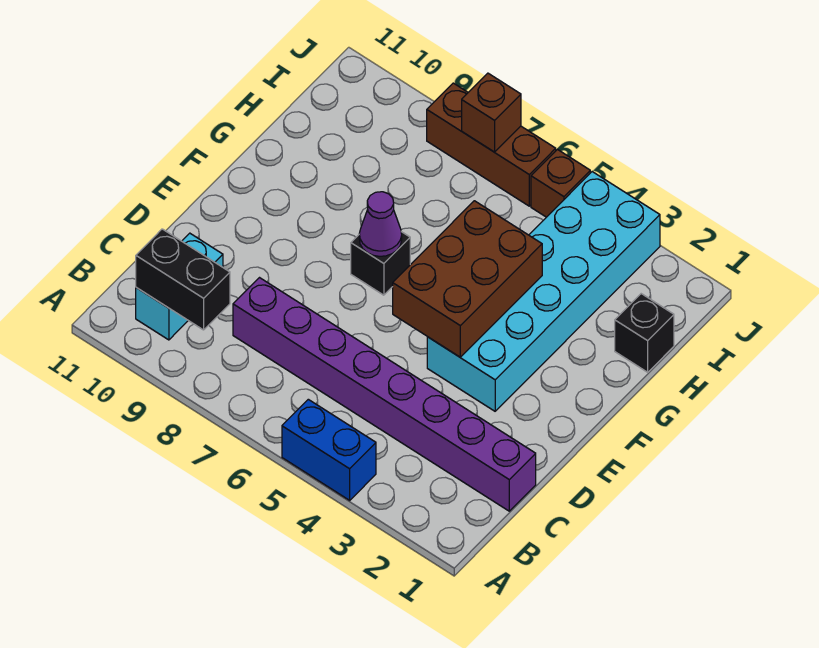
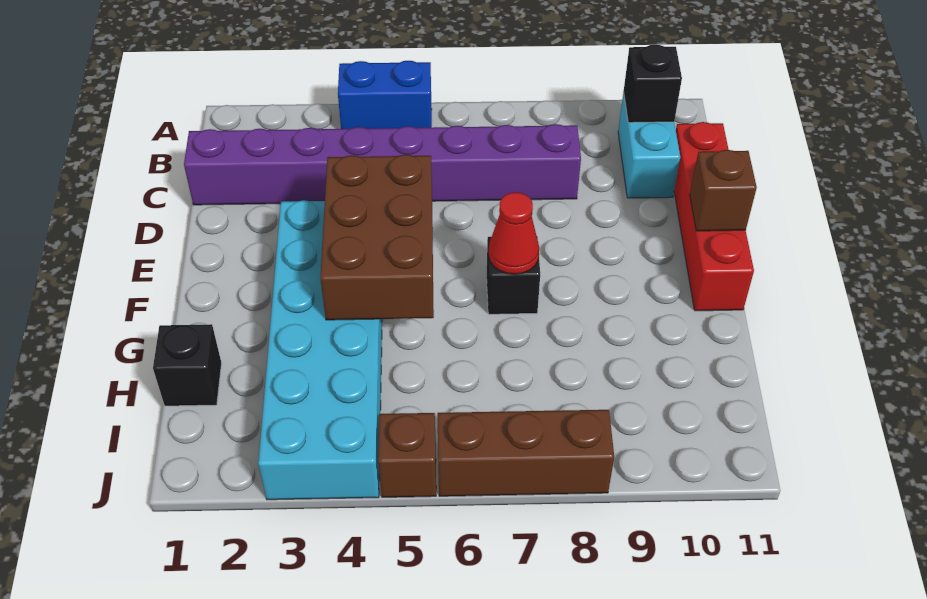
black 1x2 brick [136,229,230,330] -> black 1x1 brick [624,45,682,123]
none -> red 1x4 brick [674,122,754,311]
purple 1x1 cone [359,192,402,256] -> red 1x1 cone [488,192,539,274]
brown 1x1 brick [462,73,521,152] -> brown 1x1 brick moved to [690,150,757,231]

